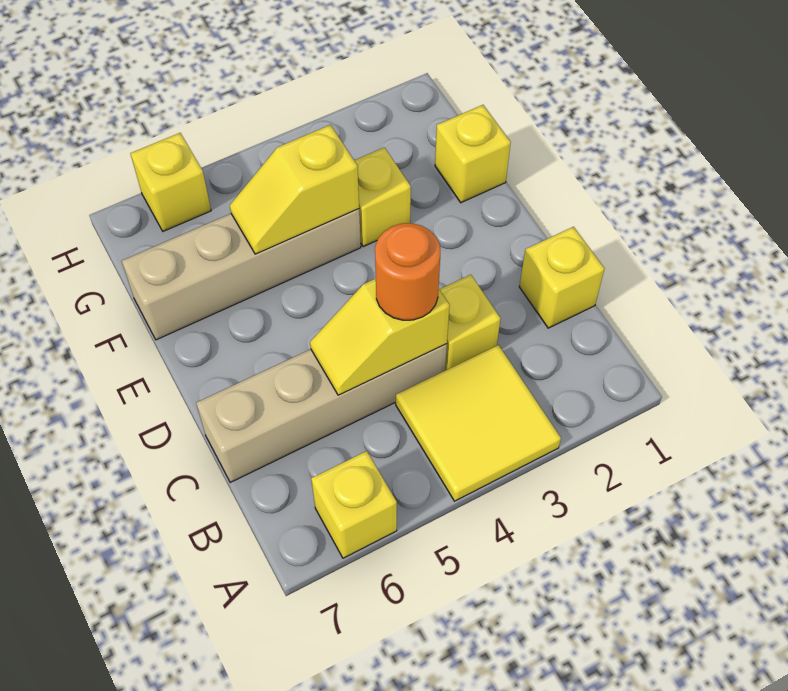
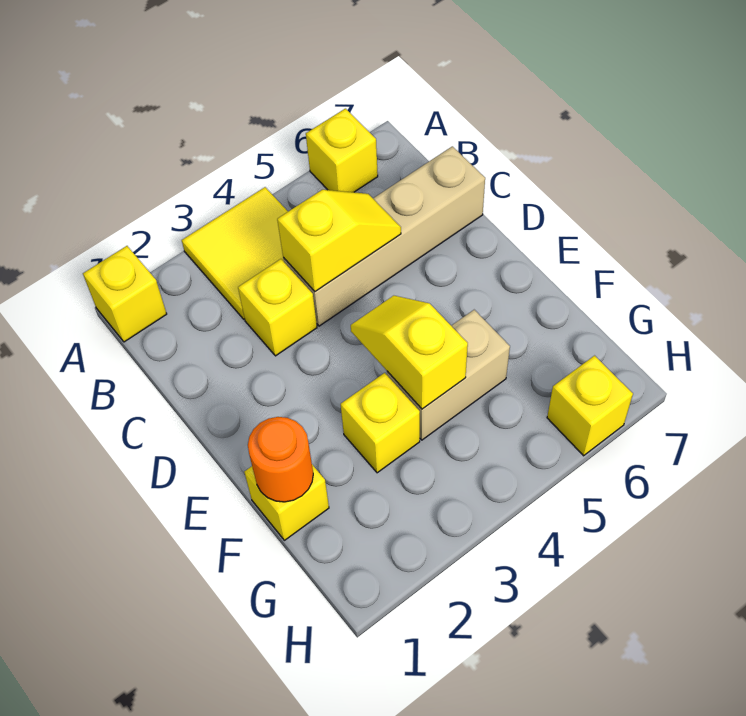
yellow 1x1 brick [519,227,605,328] -> yellow 1x1 brick moved to [83,246,167,342]
orange 1x1 round brick [375,223,440,320] -> orange 1x1 round brick moved to [248,417,313,502]
tan 1x4 brick [122,209,361,340] -> tan 1x2 brick [387,310,510,440]
yellow 1x2 slope [230,125,359,254] -> yellow 1x2 slope turned to [351,296,468,409]

